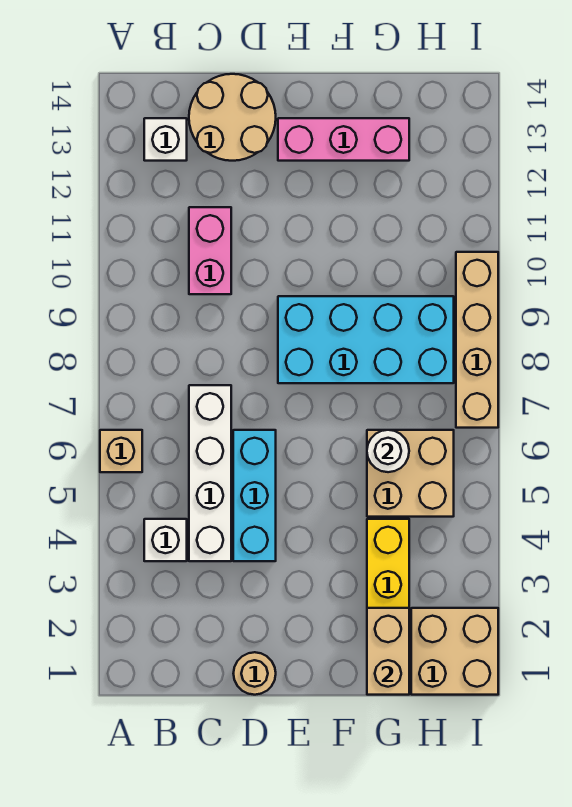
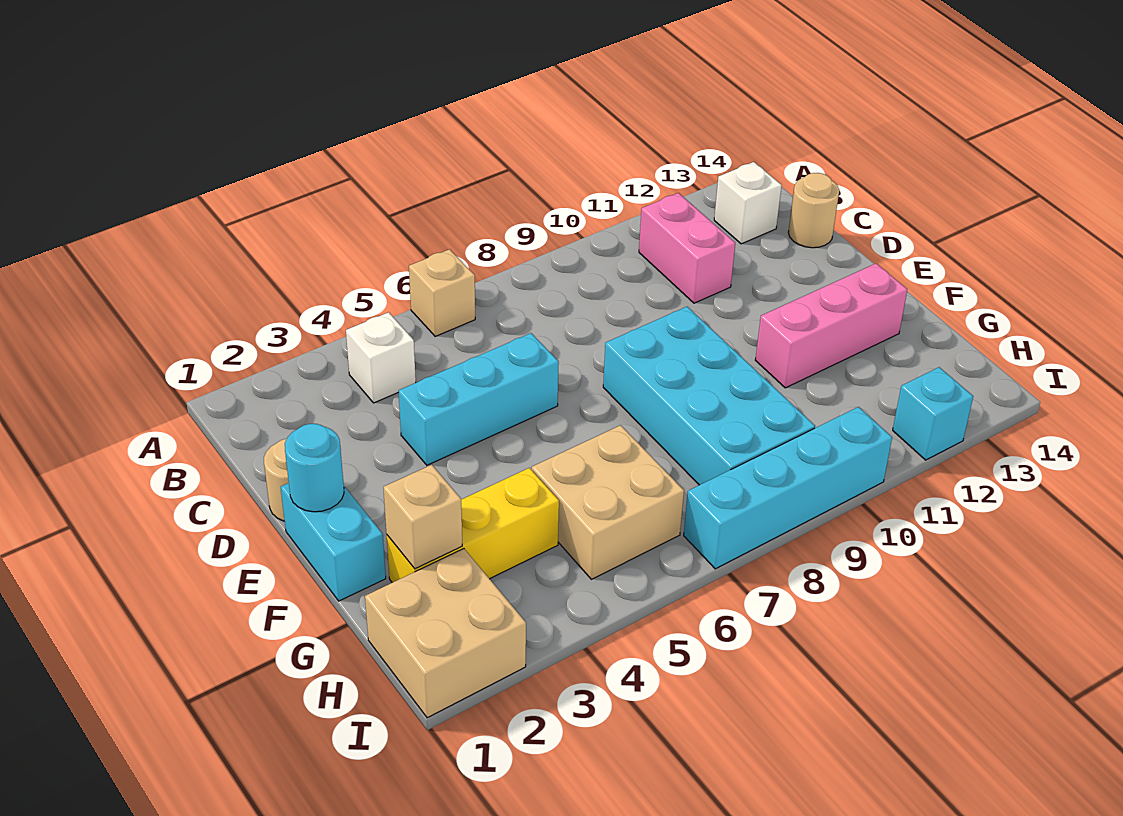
white 1x4 brick [189,385,231,561] -> none
pink 1x2 brick [189,207,231,294] -> pink 1x2 brick turned to [639,193,735,303]
tan 2x2 round brick [189,74,276,161] -> tan 1x1 round brick [788,173,839,248]
none -> cyan 1x2 brick [281,483,386,601]
none -> cyan 1x1 round brick [285,424,344,512]
pink 1x3 brick [278,118,409,161] -> pink 1x3 brick turned to [755,264,907,388]
tan 1x2 brick [367,608,409,695] -> tan 1x1 brick [383,465,462,569]
white 1x1 round brick [367,430,409,472] -> none
tan 1x4 brick [456,252,498,428] -> cyan 1x4 brick [684,407,892,569]
none -> cyan 1x1 brick [893,367,973,460]

